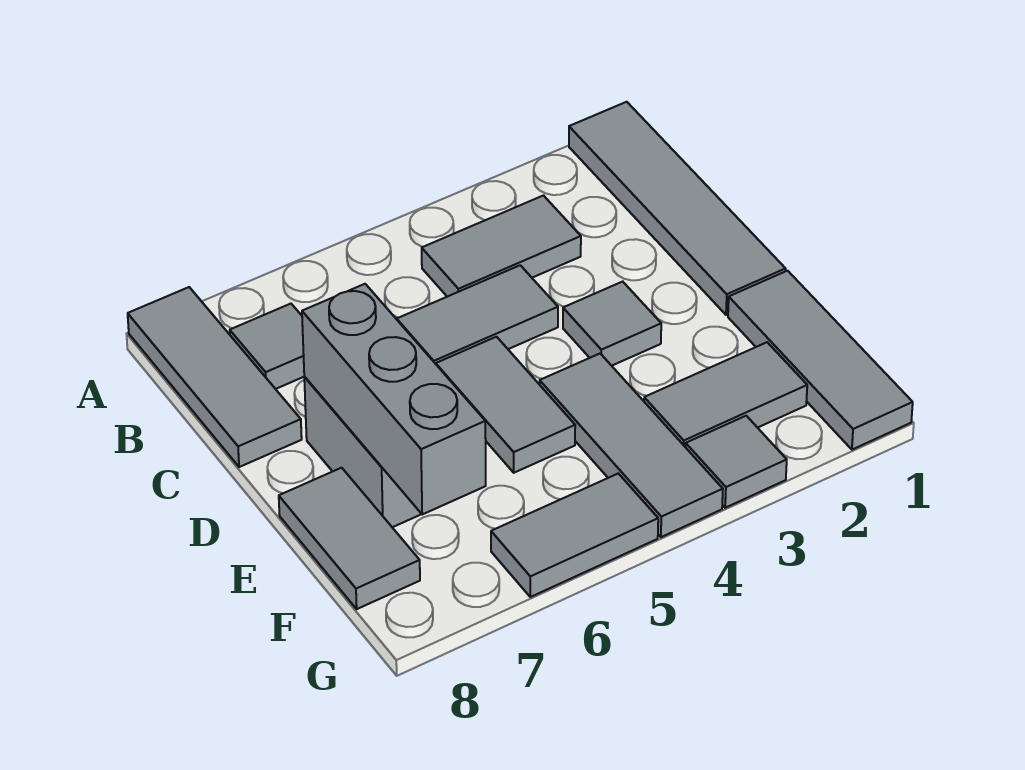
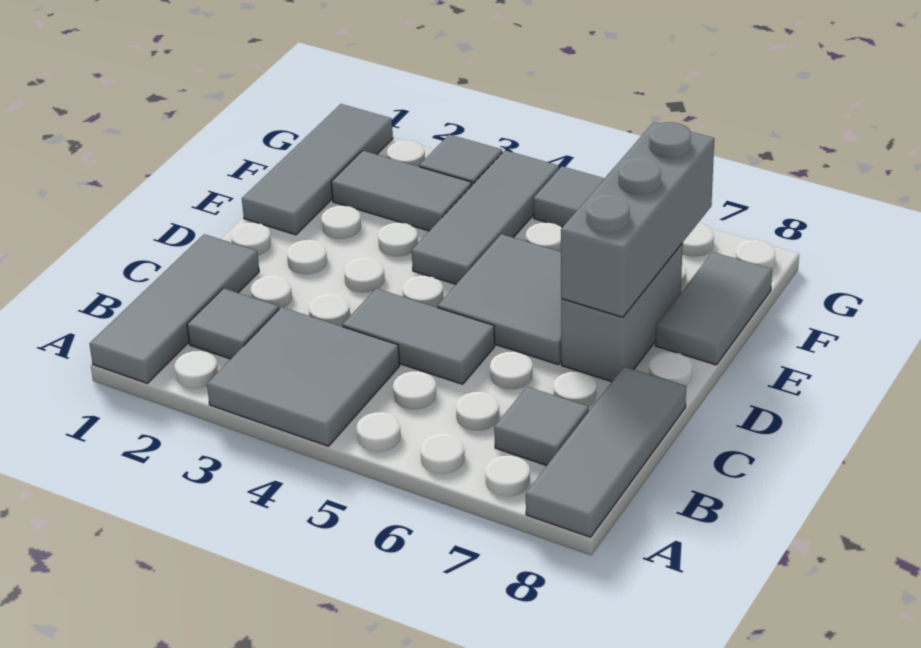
grey 1x4 tile [569,102,786,315] -> grey 1x3 tile [89,234,259,383]
grey 1x2 tile [422,196,581,297] -> grey 2x2 tile [207,307,400,446]
grey 1x1 tile [563,282,661,366] -> grey 1x1 tile moved to [187,288,279,359]
grey 1x2 tile [436,337,575,473] -> grey 2x2 tile [438,234,561,364]

